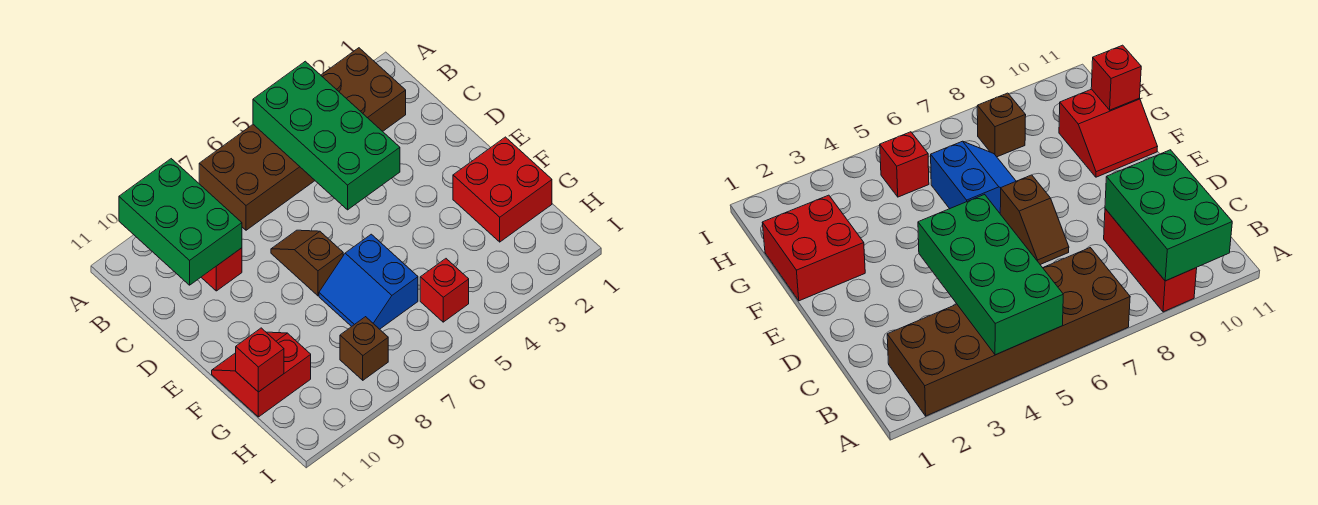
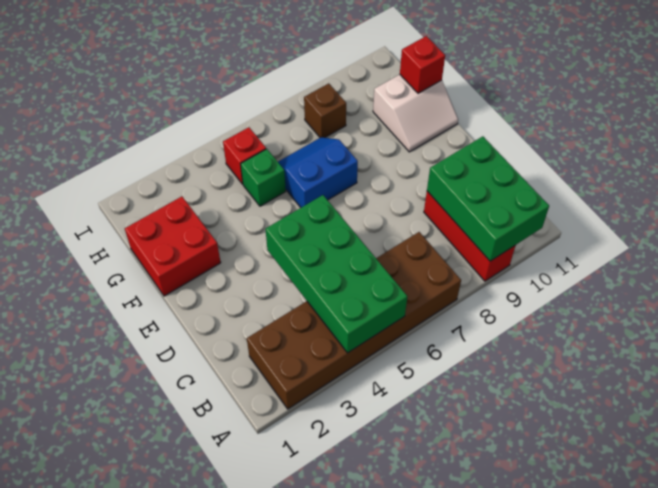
brown 1x2 slope [271,230,343,296] -> none
blue 2x2 slope [319,234,418,329] -> blue 2x2 slope turned to [278,137,358,208]
red 2x2 slope [212,332,311,417] -> white 2x2 slope [373,75,458,152]
none -> green 1x1 brick [241,149,286,206]

